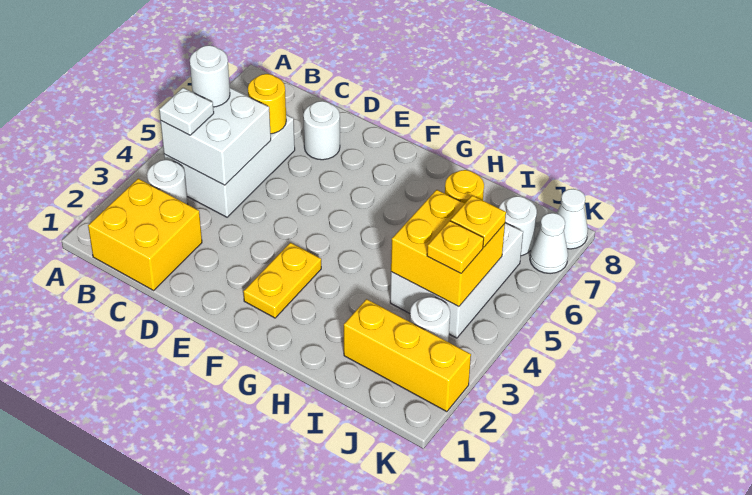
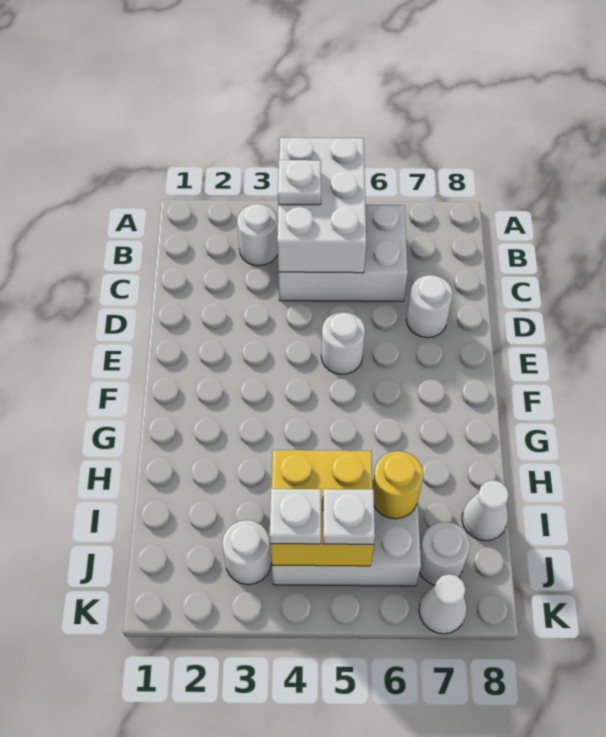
yellow 2x2 brick [88,179,202,290] -> none
white 2x2 brick [161,88,271,185] -> white 2x3 brick [277,138,366,273]
white 1x1 round brick [190,45,230,107] -> white 1x1 round brick moved to [321,312,365,374]
yellow 1x1 round brick [248,74,286,134] -> none
yellow 1x2 plate [243,243,321,318] -> none
yellow 1x3 brick [344,299,471,412] -> none
yellow 1x1 plate [427,221,484,273] -> white 1x1 plate [270,489,321,544]
yellow 1x1 plate [451,195,506,247] -> white 1x1 plate [323,489,375,544]
white 1x1 cone [557,189,588,249] -> white 1x1 cone moved to [462,480,509,541]

